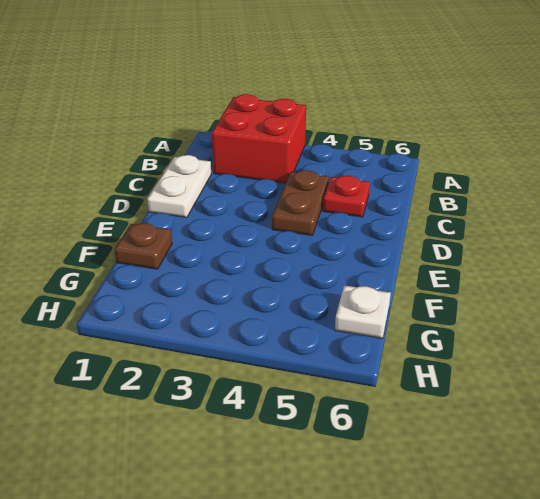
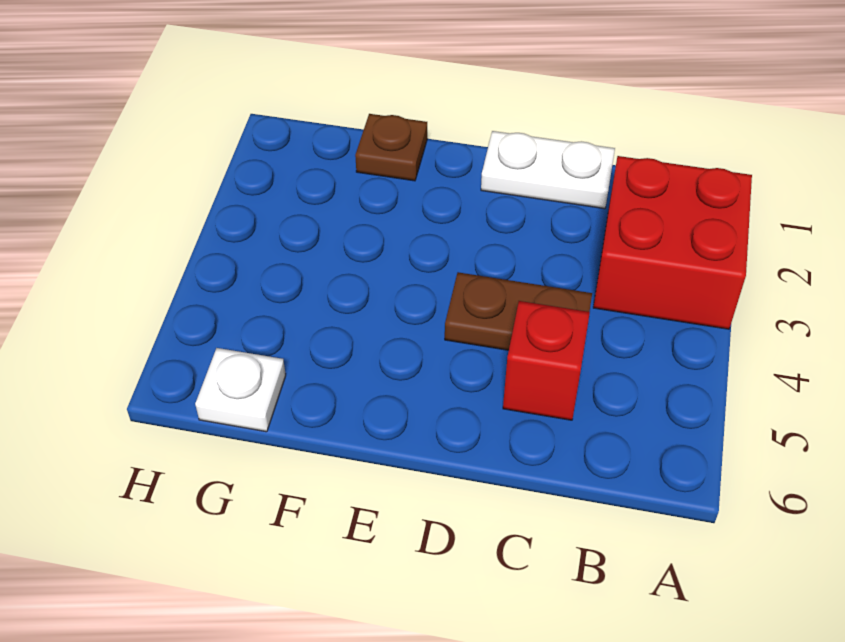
red 1x1 plate [323,176,370,217] -> red 1x1 brick [503,301,590,420]

